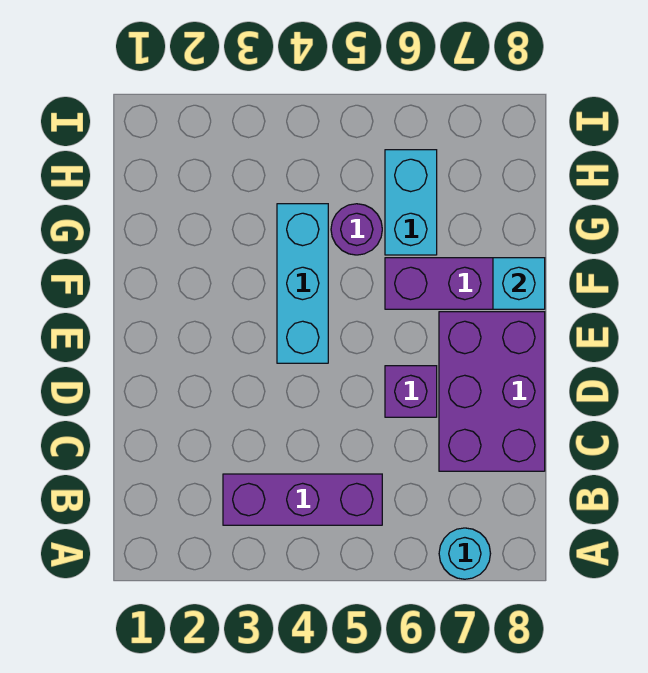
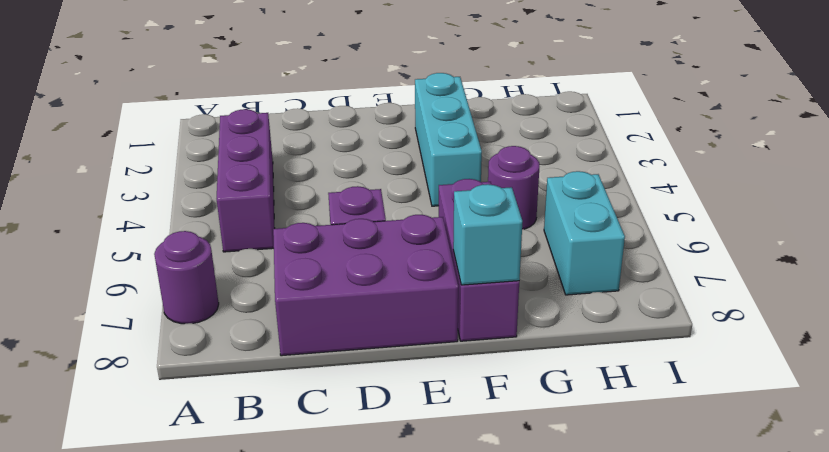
cyan 1x1 round brick [439,528,491,579] -> purple 1x1 round brick [154,231,219,324]
cyan 1x3 brick [277,204,328,363] -> cyan 1x3 brick turned to [415,73,482,206]
cyan 1x2 brick [385,150,437,255] -> cyan 1x2 brick turned to [544,171,625,295]

